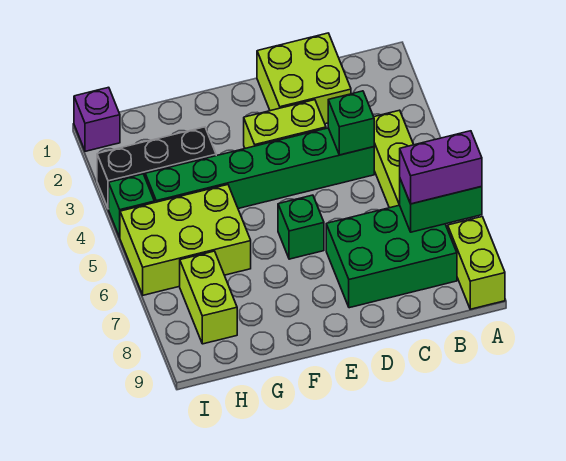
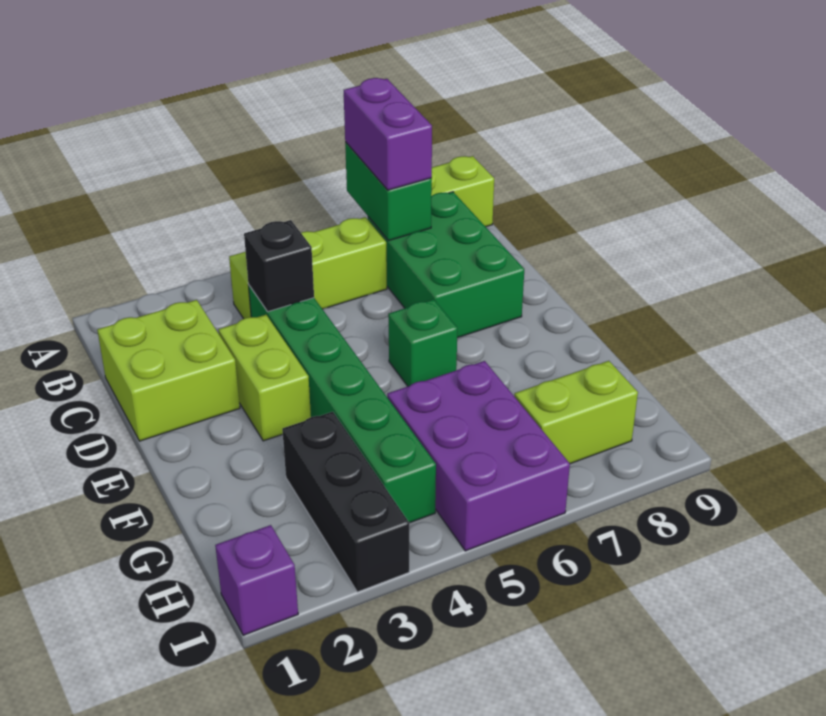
green 1x1 brick [328,91,374,155] -> black 1x1 brick [244,220,314,312]
lime 2x3 brick [120,185,251,295] -> purple 2x3 brick [387,361,570,551]
green 1x1 brick [109,174,154,237] -> none

